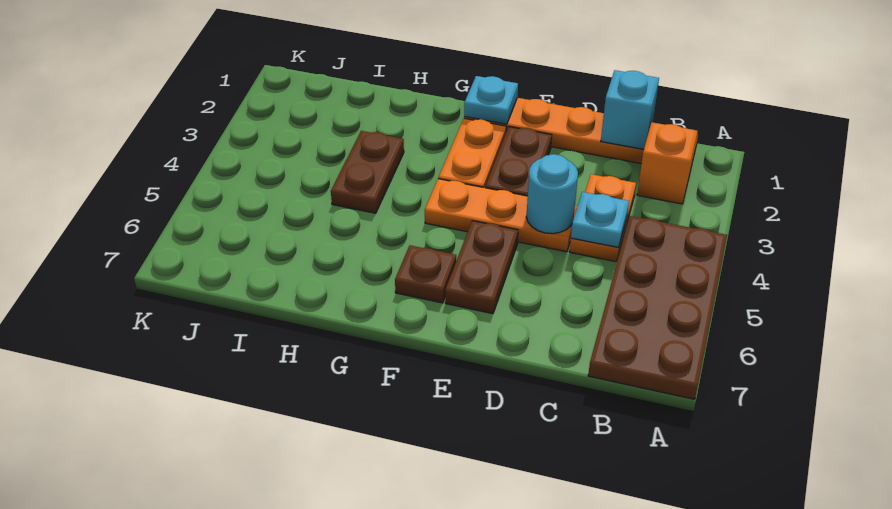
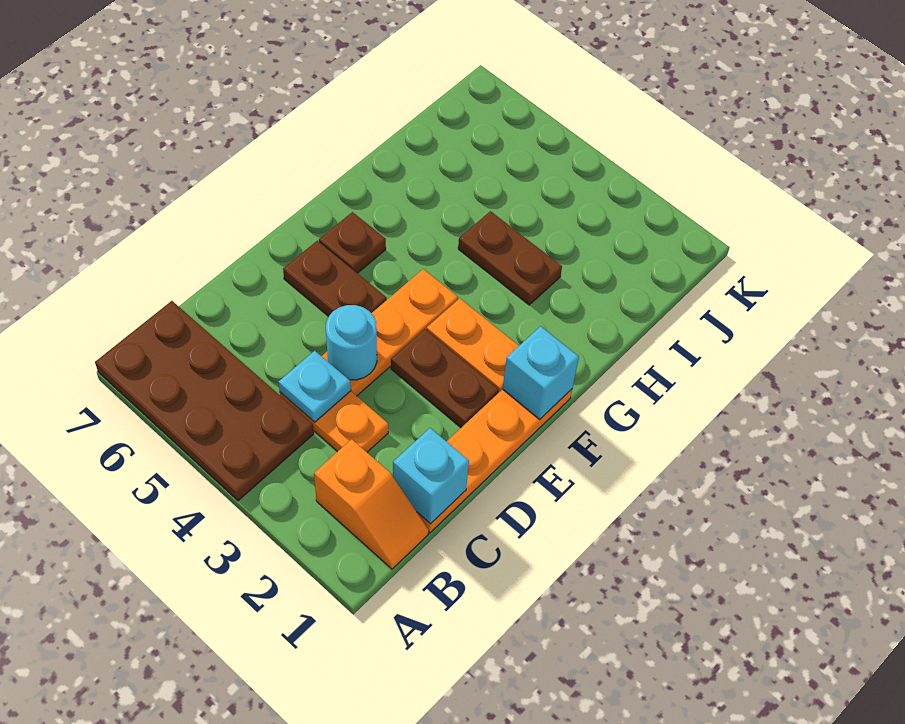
cyan 1x1 plate [464,76,518,124] -> cyan 1x1 brick [503,326,579,420]

